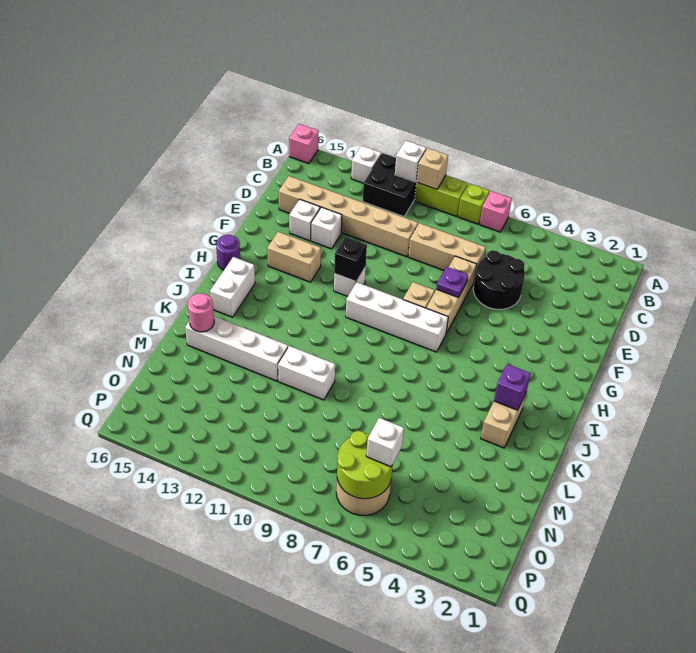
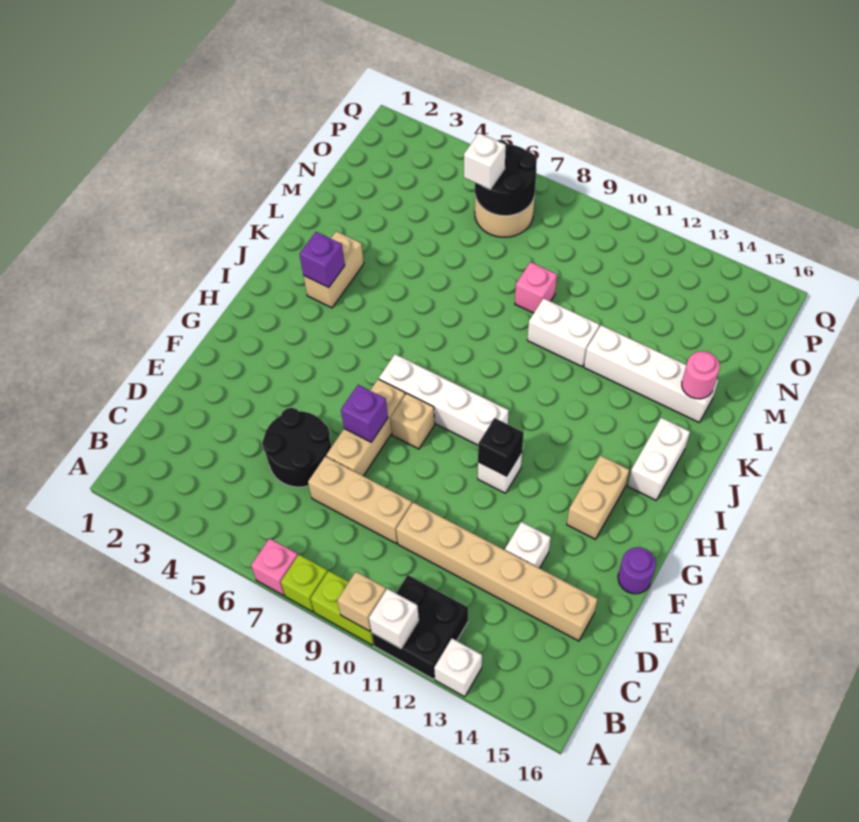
pink 1x1 brick [289,124,319,164] -> pink 1x1 brick moved to [515,262,557,313]
white 1x1 brick [289,199,320,241] -> none
purple 1x1 plate [436,267,468,298] -> purple 1x1 brick [341,385,388,442]
tan 1x2 brick [267,232,321,282] -> tan 1x2 brick turned to [567,455,629,539]
purple 1x1 round brick [216,234,240,270] -> purple 1x1 round brick moved to [618,547,656,594]
lime 2x2 round brick [337,431,393,499] -> black 2x2 round brick [475,140,537,216]

